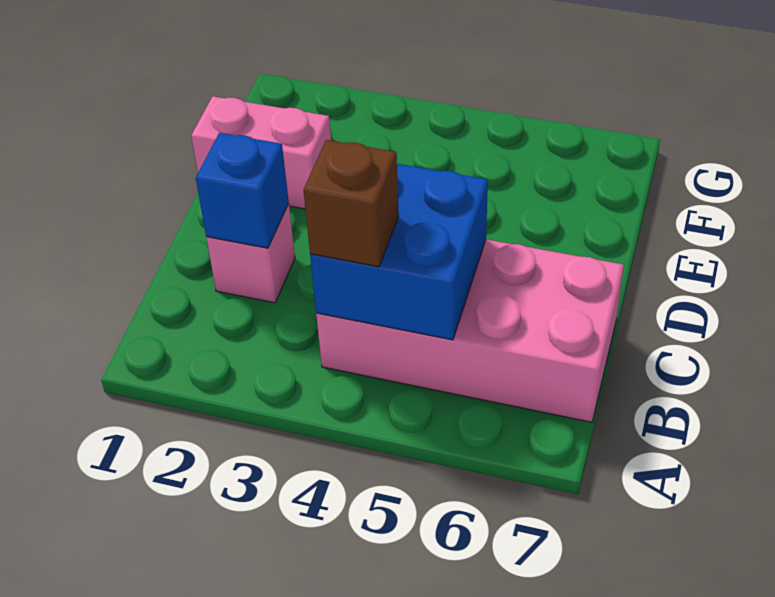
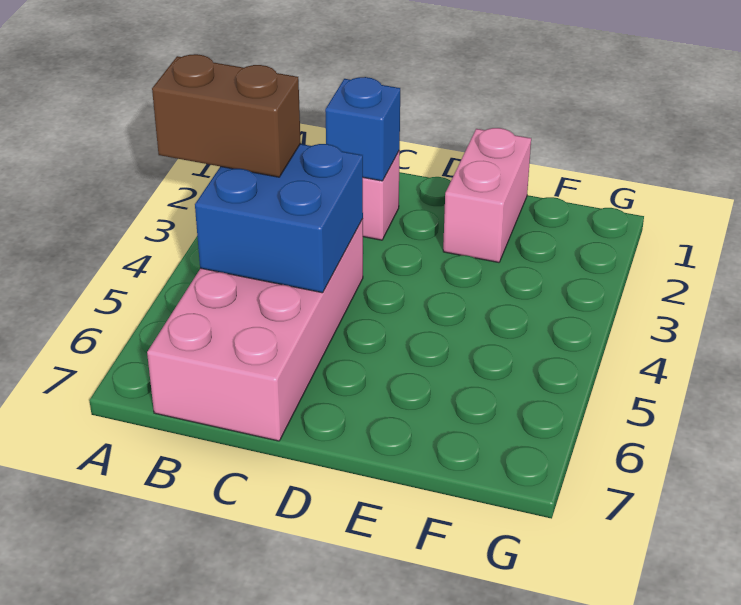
brown 1x1 brick [304,140,399,267] -> brown 1x2 brick [152,54,301,177]

